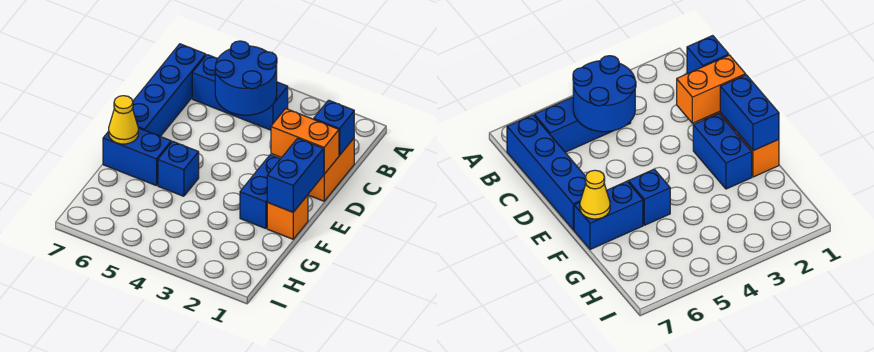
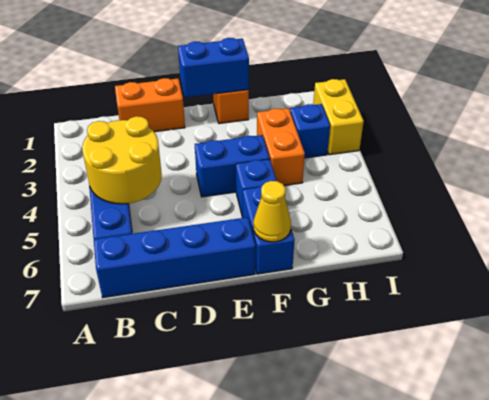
blue 2x2 round brick [215,41,277,115] -> yellow 2x2 round brick [82,116,162,204]
blue 1x1 brick [314,100,354,155] -> blue 1x1 brick moved to [290,104,330,158]
orange 1x2 brick [271,109,339,174] -> orange 1x2 brick moved to [257,108,305,185]
blue 1x2 brick [240,155,281,229] -> blue 1x2 brick moved to [195,135,270,197]
none -> yellow 1x2 brick [313,79,364,155]

